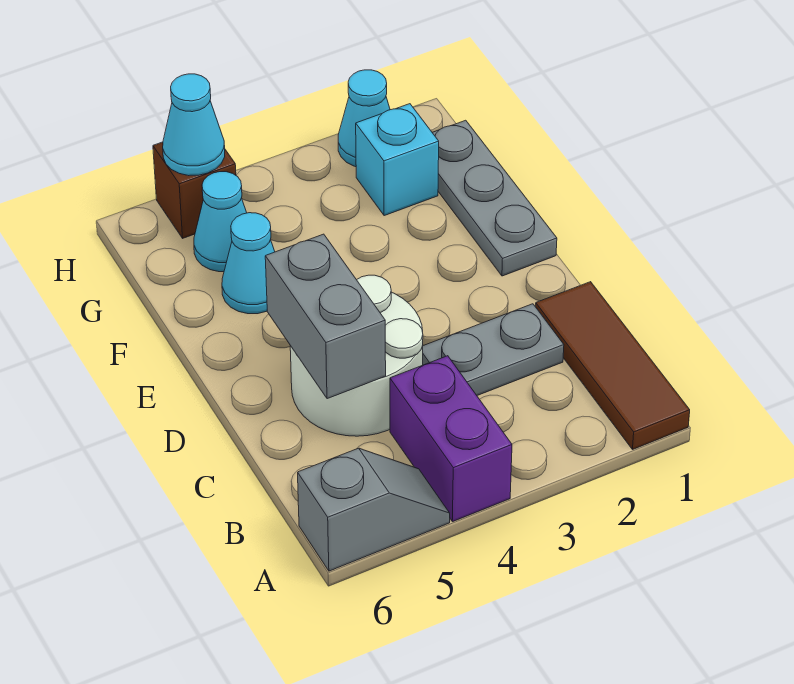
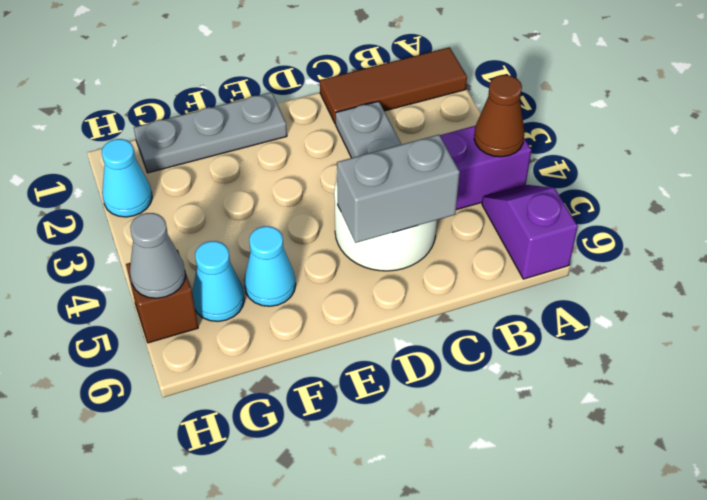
none -> brown 1x1 cone [474,75,524,157]
grey 1x2 slope [298,448,450,571] -> purple 1x2 slope [482,185,578,279]
cyan 1x1 brick [356,104,439,216] -> none
cyan 1x1 cone [163,74,225,176] -> grey 1x1 cone [130,213,185,298]

